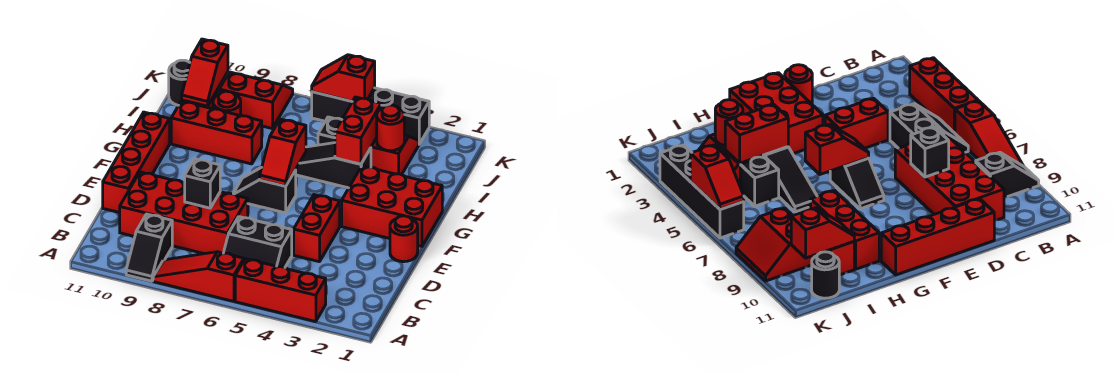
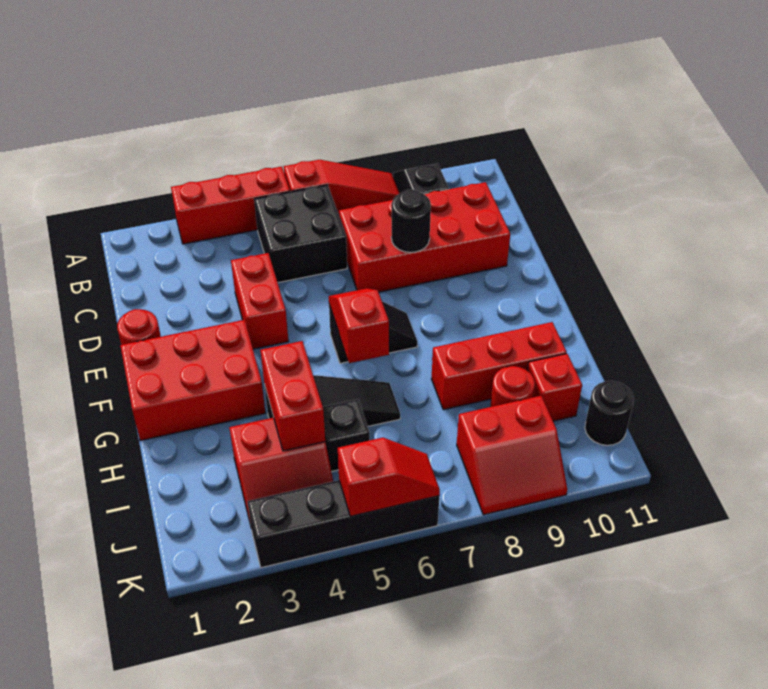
black 2x2 slope [224,217,292,267] -> black 2x2 brick [254,185,347,283]
black 1x1 brick [185,159,220,208] -> black 1x1 round brick [391,190,431,252]
red 1x4 brick [103,112,170,213] -> none
red 1x1 round brick [377,105,404,151] -> none
red 1x2 slope [182,39,228,106] -> none

